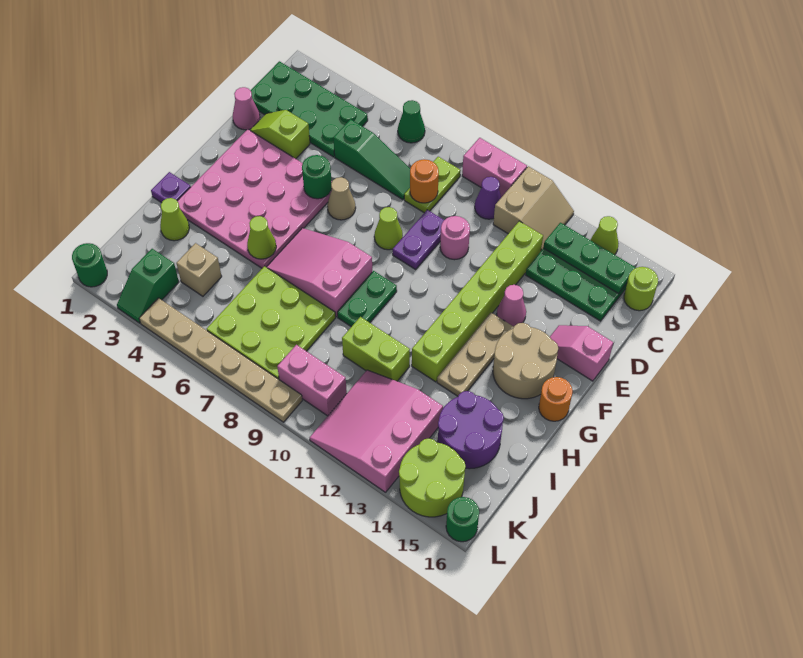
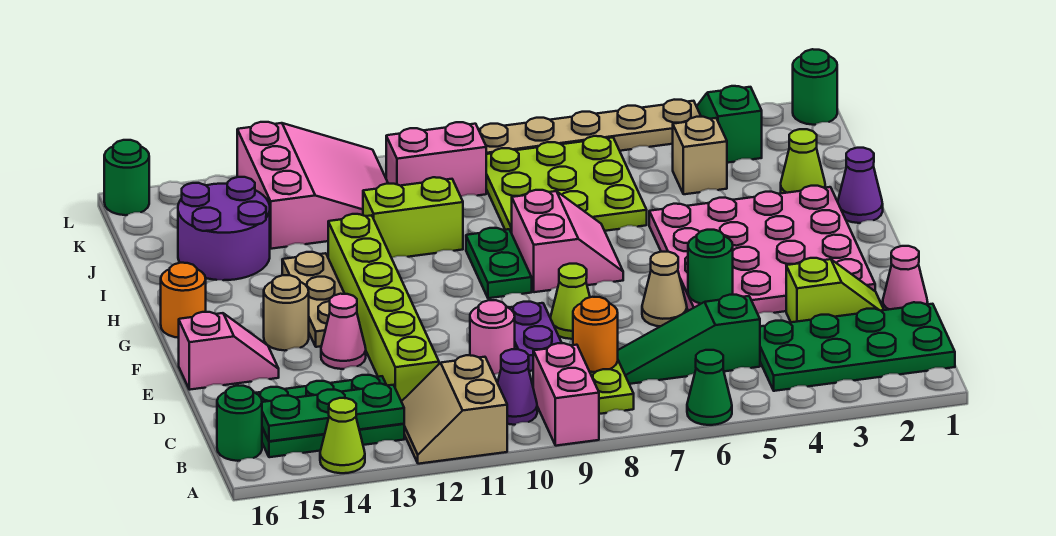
pink 1x2 brick [462,138,527,197] -> pink 1x2 brick turned to [533,343,599,446]
lime 1x1 round brick [624,267,658,311] -> green 1x1 round brick [217,386,262,461]
tan 2x2 round brick [493,323,558,399] -> tan 1x1 round brick [264,275,309,351]
pink 2x3 slope [267,228,372,317] -> pink 2x2 slope [512,190,623,292]
purple 1x1 plate [151,172,191,203] -> purple 1x1 cone [838,148,883,223]
lime 1x1 cone [247,216,276,259] -> none
lime 2x2 round brick [399,438,466,517] -> none

